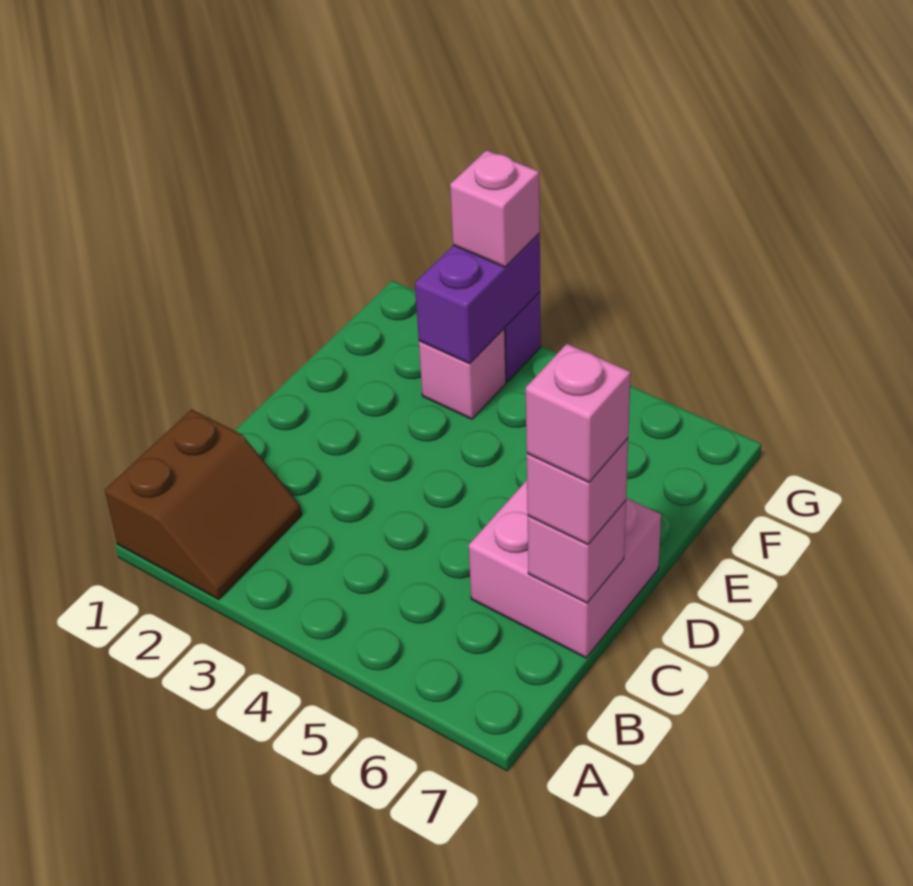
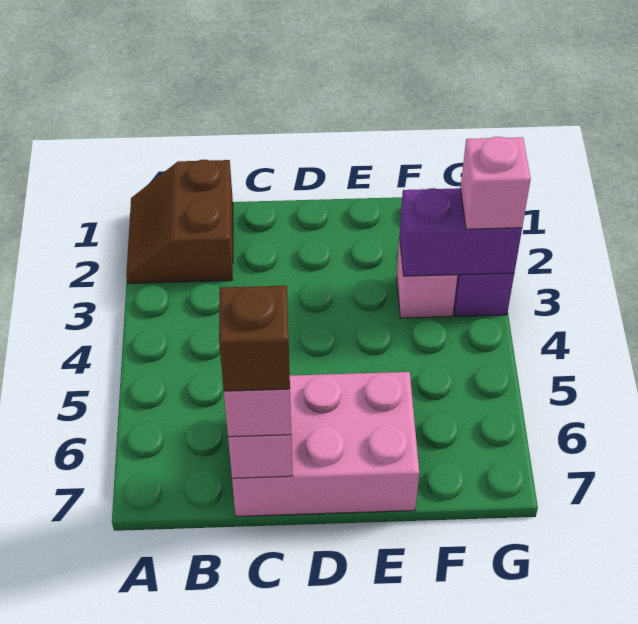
brown 2x2 slope [105,409,302,599] -> brown 2x2 slope turned to [126,160,233,283]
pink 2x2 brick [469,480,661,658] -> pink 2x3 brick [232,372,419,516]
pink 1x1 brick [526,344,631,482] -> brown 1x1 brick [219,286,290,391]

